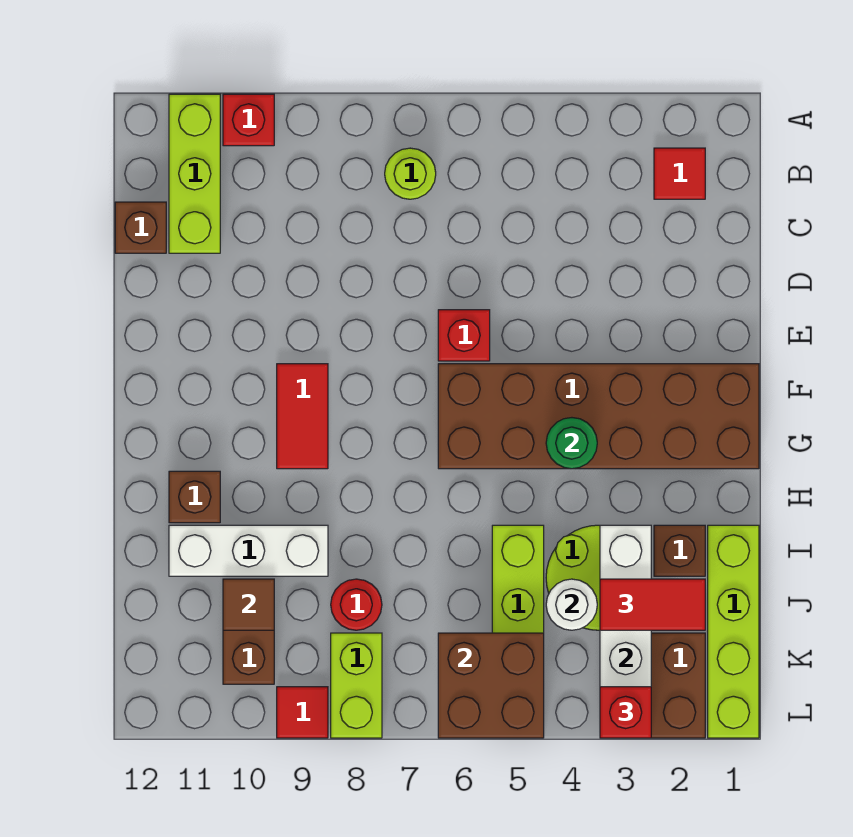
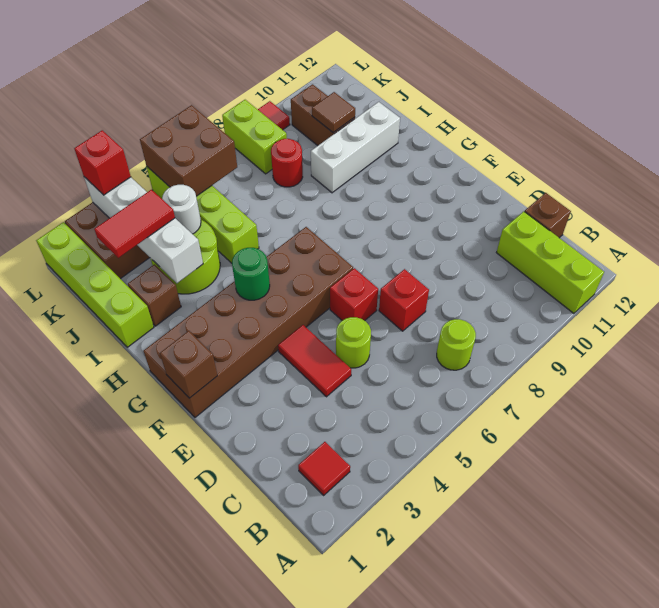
red 1x1 brick [223,94,274,146] -> red 1x1 brick moved to [379,269,429,331]
none -> lime 1x1 round brick [336,317,371,368]
red 1x2 tile [277,364,328,469] -> red 1x2 tile moved to [278,325,351,397]
brown 1x1 brick [169,471,220,523] -> brown 1x1 brick moved to [160,331,217,398]

